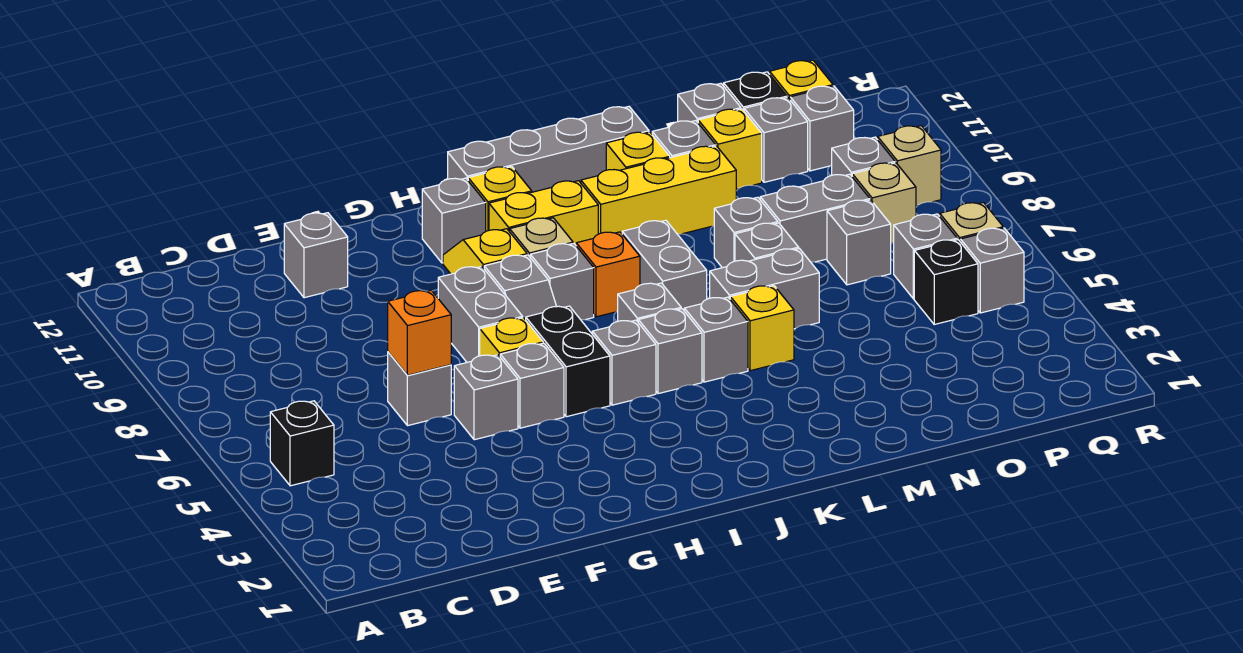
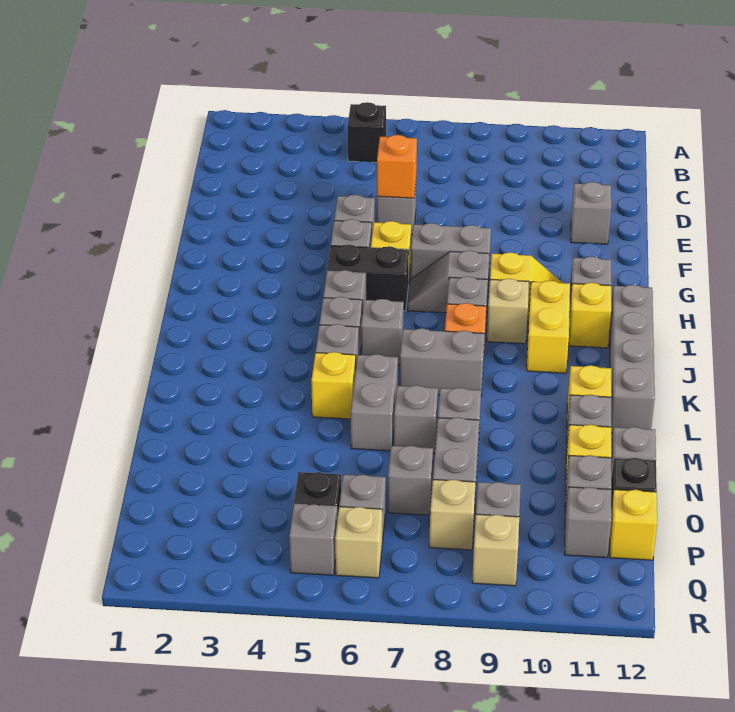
yellow 1x3 brick [581,146,736,234] -> none

